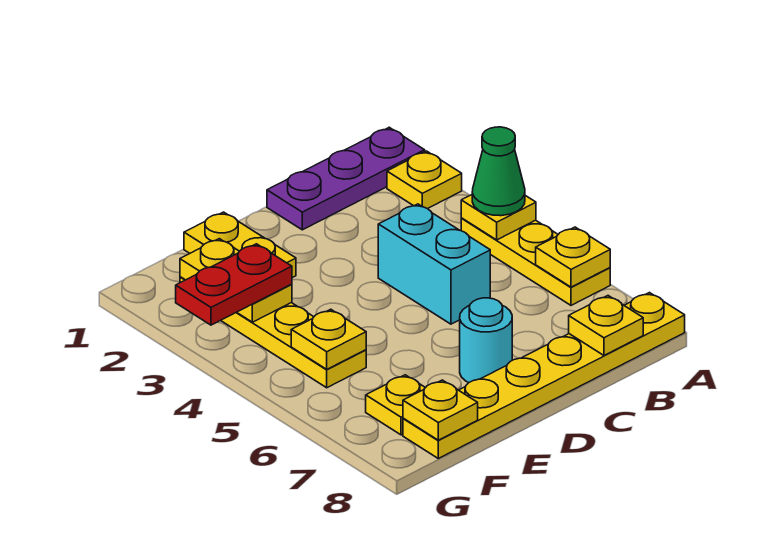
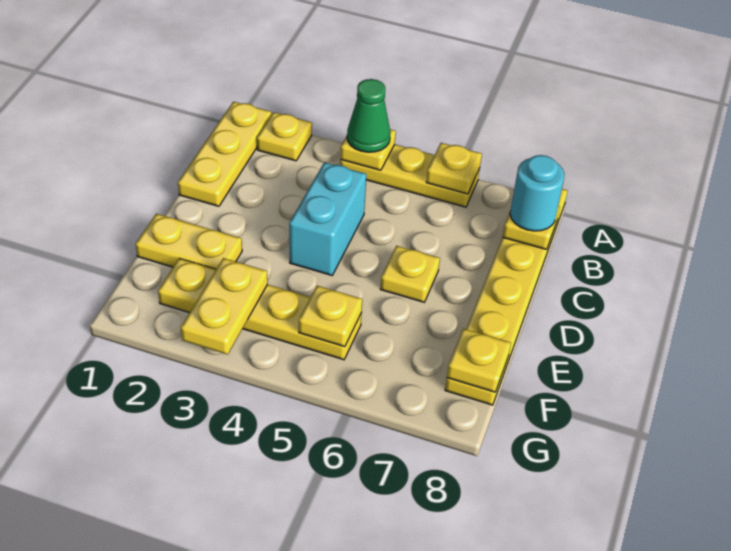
purple 1x3 plate [267,127,425,230] -> yellow 1x3 plate [178,102,271,206]
cyan 1x2 brick [378,204,490,324] -> cyan 1x2 brick turned to [289,162,366,275]
cyan 1x1 round brick [460,298,512,383] -> cyan 1x1 round brick moved to [510,155,565,231]
yellow 1x2 plate [180,239,292,322] -> yellow 1x2 plate turned to [181,258,268,354]
red 1x2 plate [176,244,292,325] -> none
yellow 1x1 plate [366,375,425,435] -> yellow 1x1 plate moved to [380,246,440,302]

